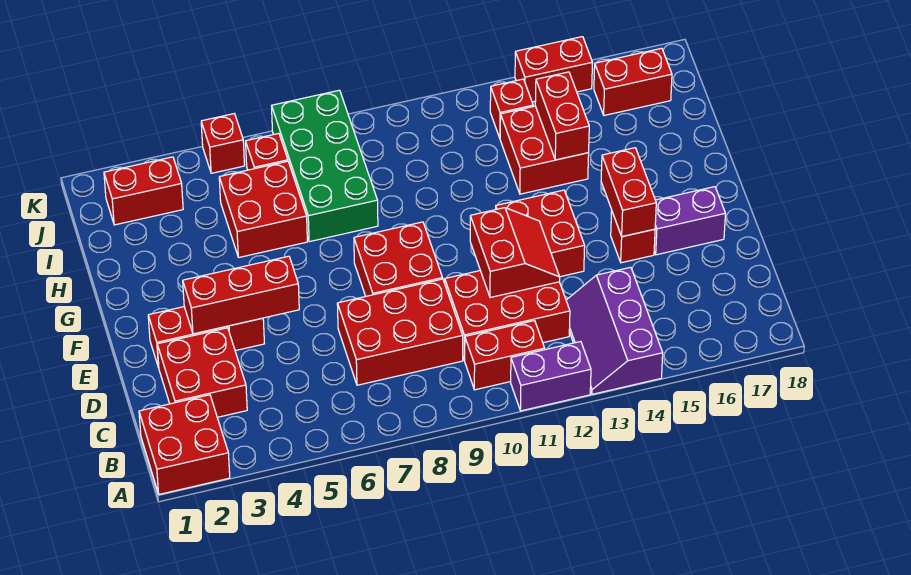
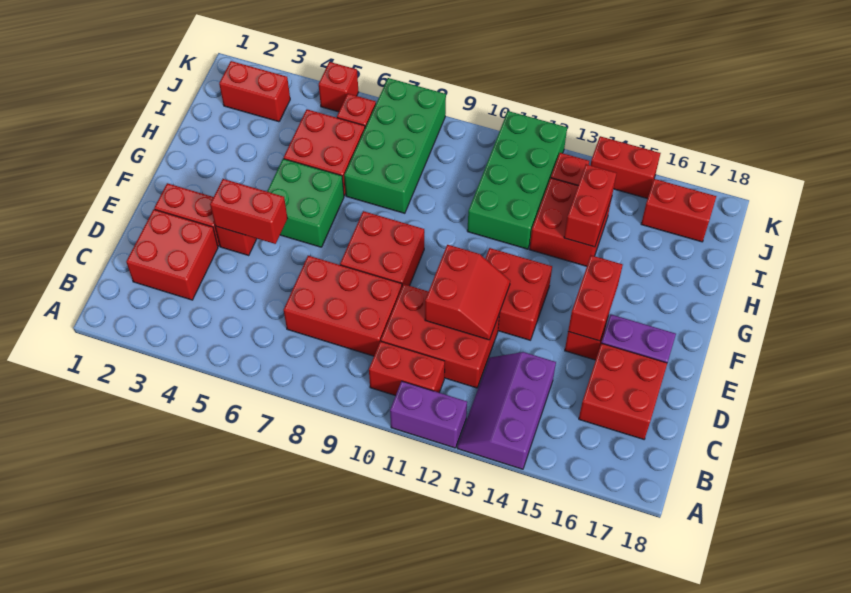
red 2x2 brick [139,395,230,494] -> red 2x2 brick moved to [579,343,667,439]
red 1x3 brick [183,256,299,334] -> red 1x2 brick [210,179,287,244]
none -> green 2x2 brick [267,159,344,247]
none -> green 2x4 brick [467,111,567,249]

